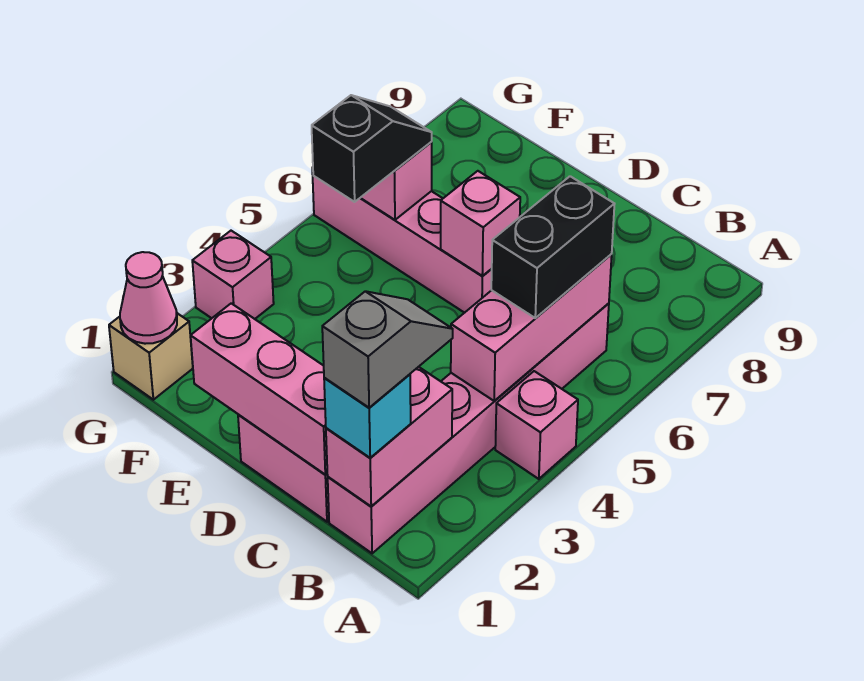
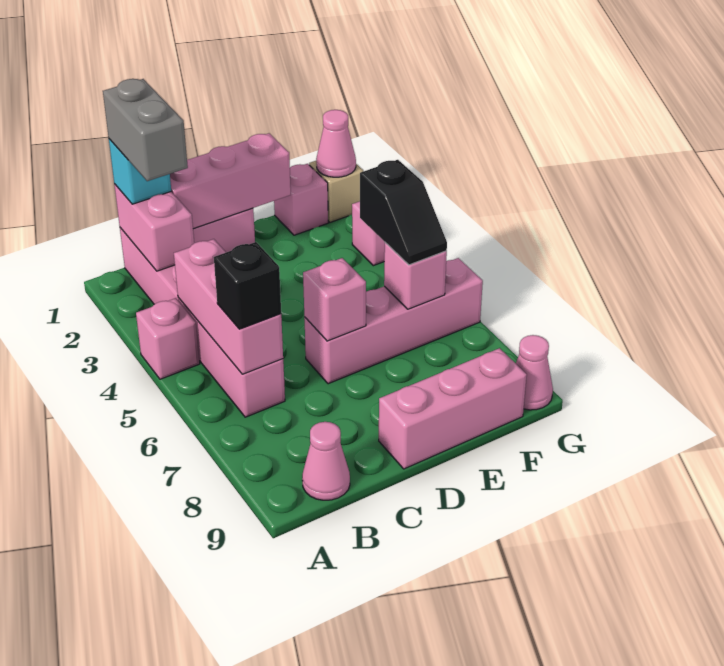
grey 1x2 slope [322,291,453,408] -> grey 1x2 brick [103,79,188,181]
black 1x2 brick [491,176,614,318] -> black 1x1 brick [214,242,281,329]
none -> pink 1x1 cone [302,422,350,500]
none -> pink 1x3 brick [379,348,527,469]
none -> pink 1x1 brick [274,164,328,235]
none -> pink 1x1 cone [516,335,553,410]

